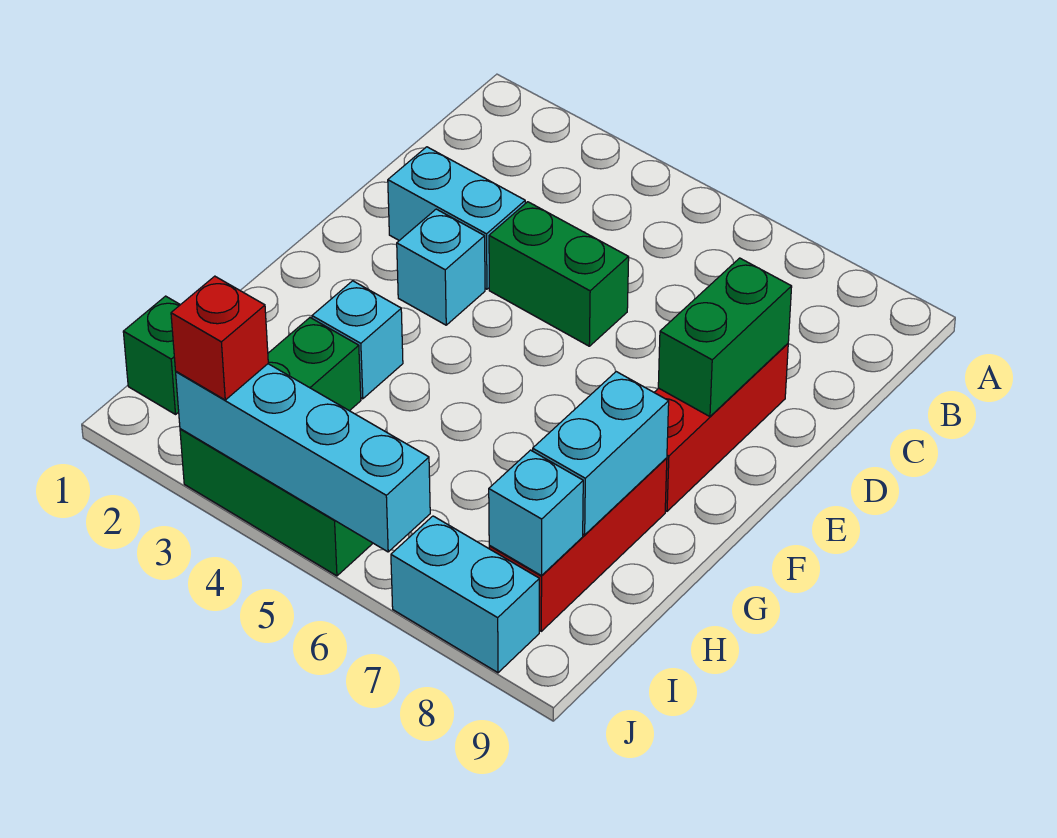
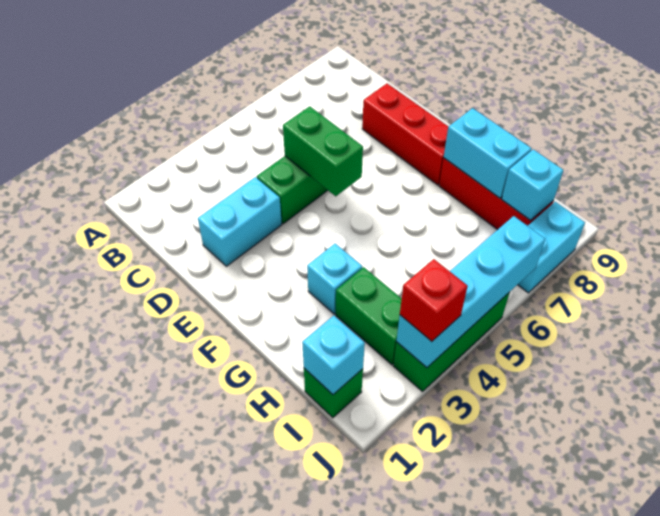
green 1x2 brick [658,258,792,417] -> green 1x2 brick moved to [283,106,363,196]
cyan 1x1 brick [397,209,485,325] -> cyan 1x1 brick moved to [302,316,365,395]

